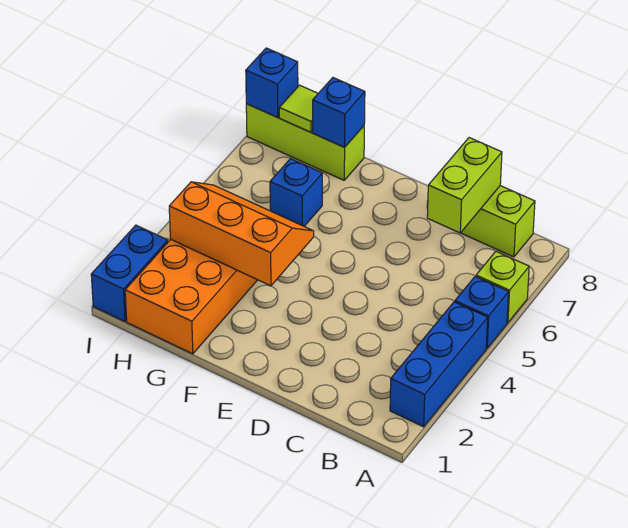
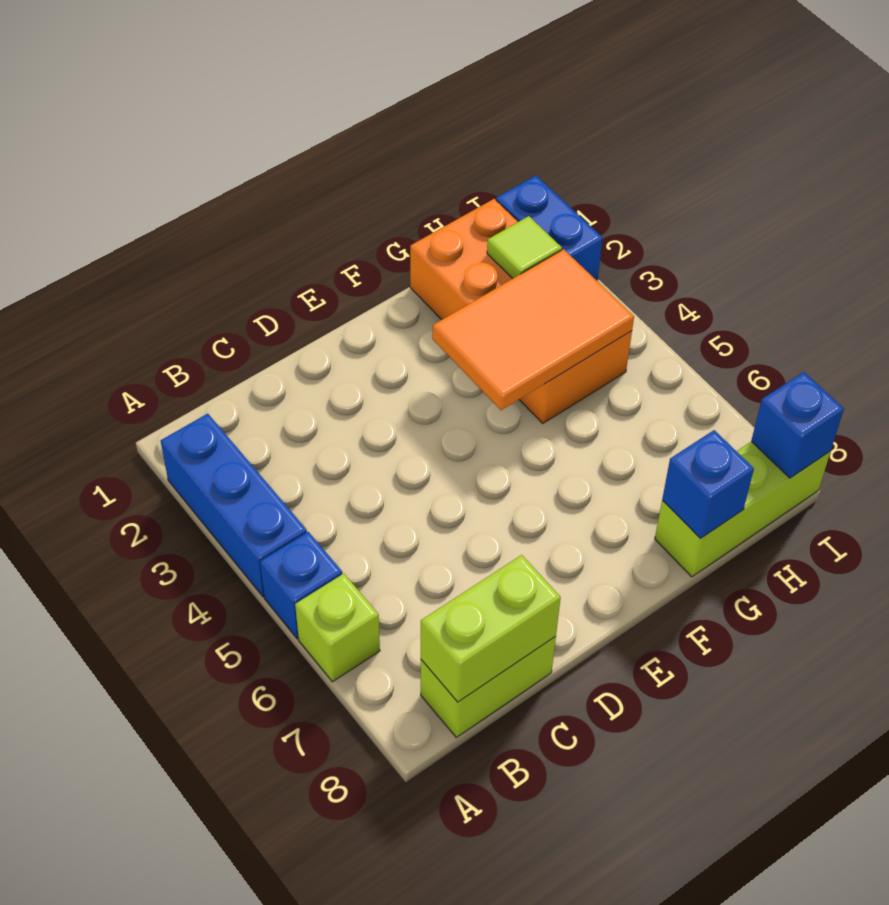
lime 1x2 brick [427,138,502,233] -> lime 1x2 brick turned to [421,555,561,702]
orange 2x3 slope [169,182,314,286] -> orange 2x3 tile [432,249,634,410]
blue 1x1 brick [270,158,322,226] -> none
lime 1x1 tile [279,85,318,132] -> lime 1x1 tile moved to [487,216,562,279]

